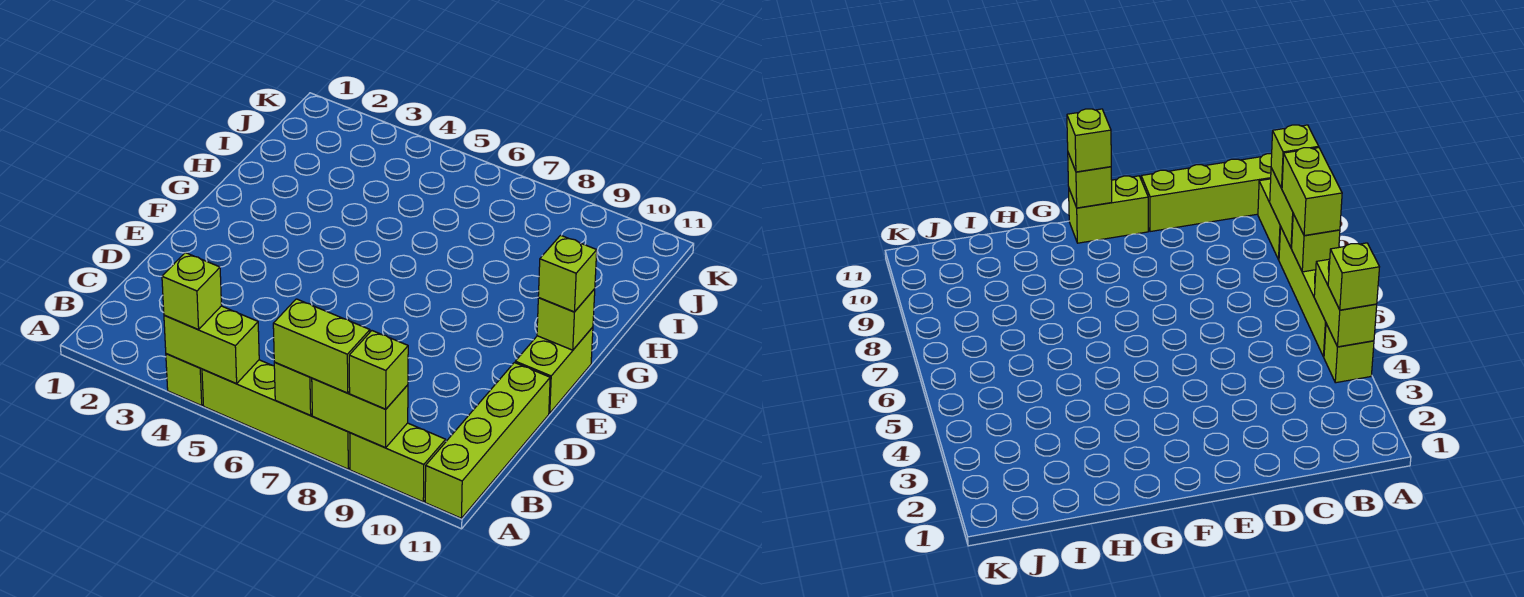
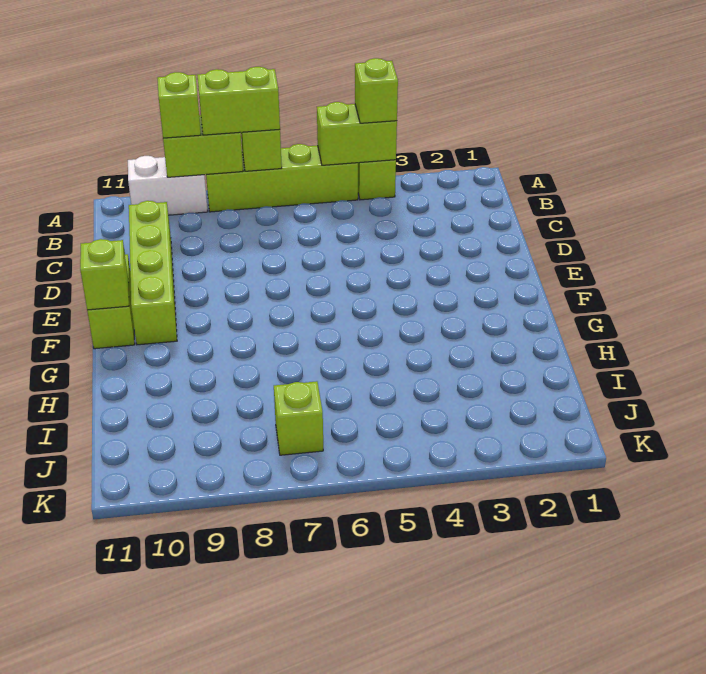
lime 1x2 brick [350,423,446,502] -> white 1x2 brick [128,156,208,215]
lime 1x4 brick [425,363,550,518] -> lime 1x4 brick moved to [129,201,177,345]
lime 1x1 brick [538,235,597,312] -> lime 1x1 brick moved to [274,381,323,455]

